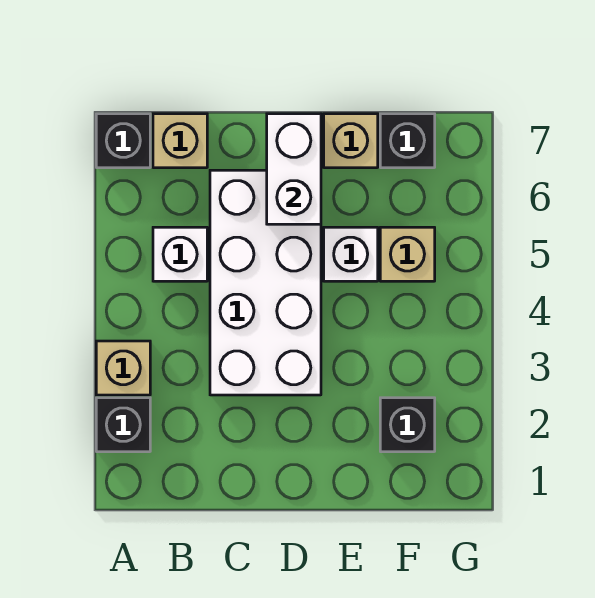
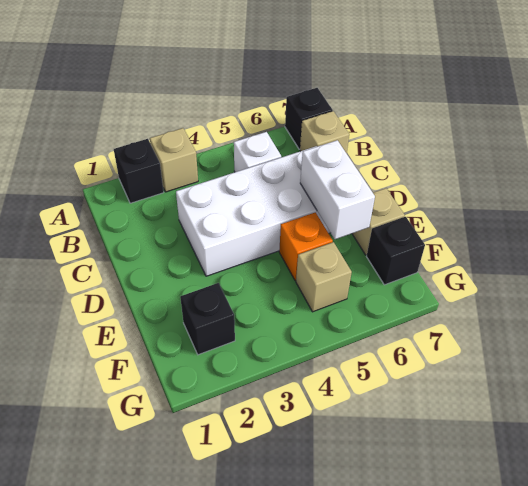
white 1x2 brick [267,114,321,224] -> white 1x2 brick turned to [300,140,375,239]
white 1x1 brick [324,227,378,281] -> orange 1x1 brick [279,212,333,281]

